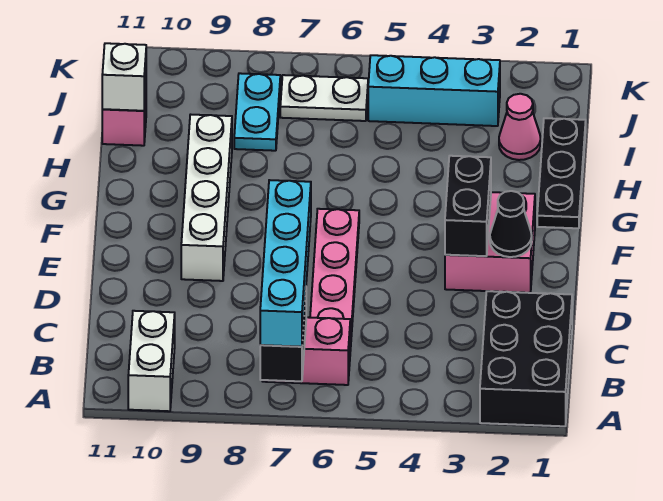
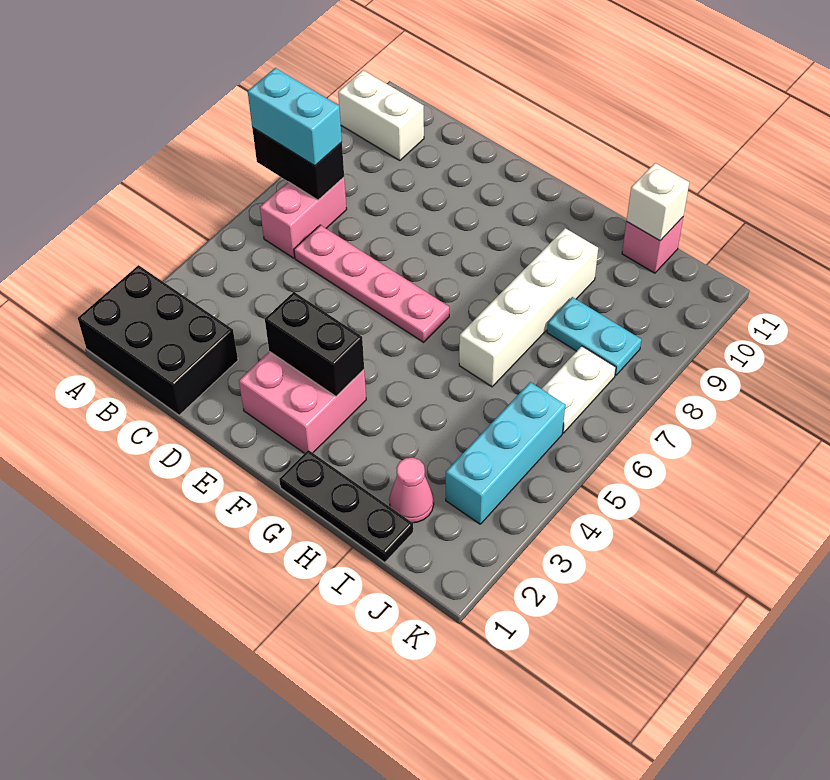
cyan 1x4 brick [260,180,311,347] -> cyan 1x2 brick [248,68,342,166]
black 1x1 cone [490,191,532,257] -> none
white 1x4 brick [181,115,232,281] -> white 1x4 brick turned to [459,228,598,387]

